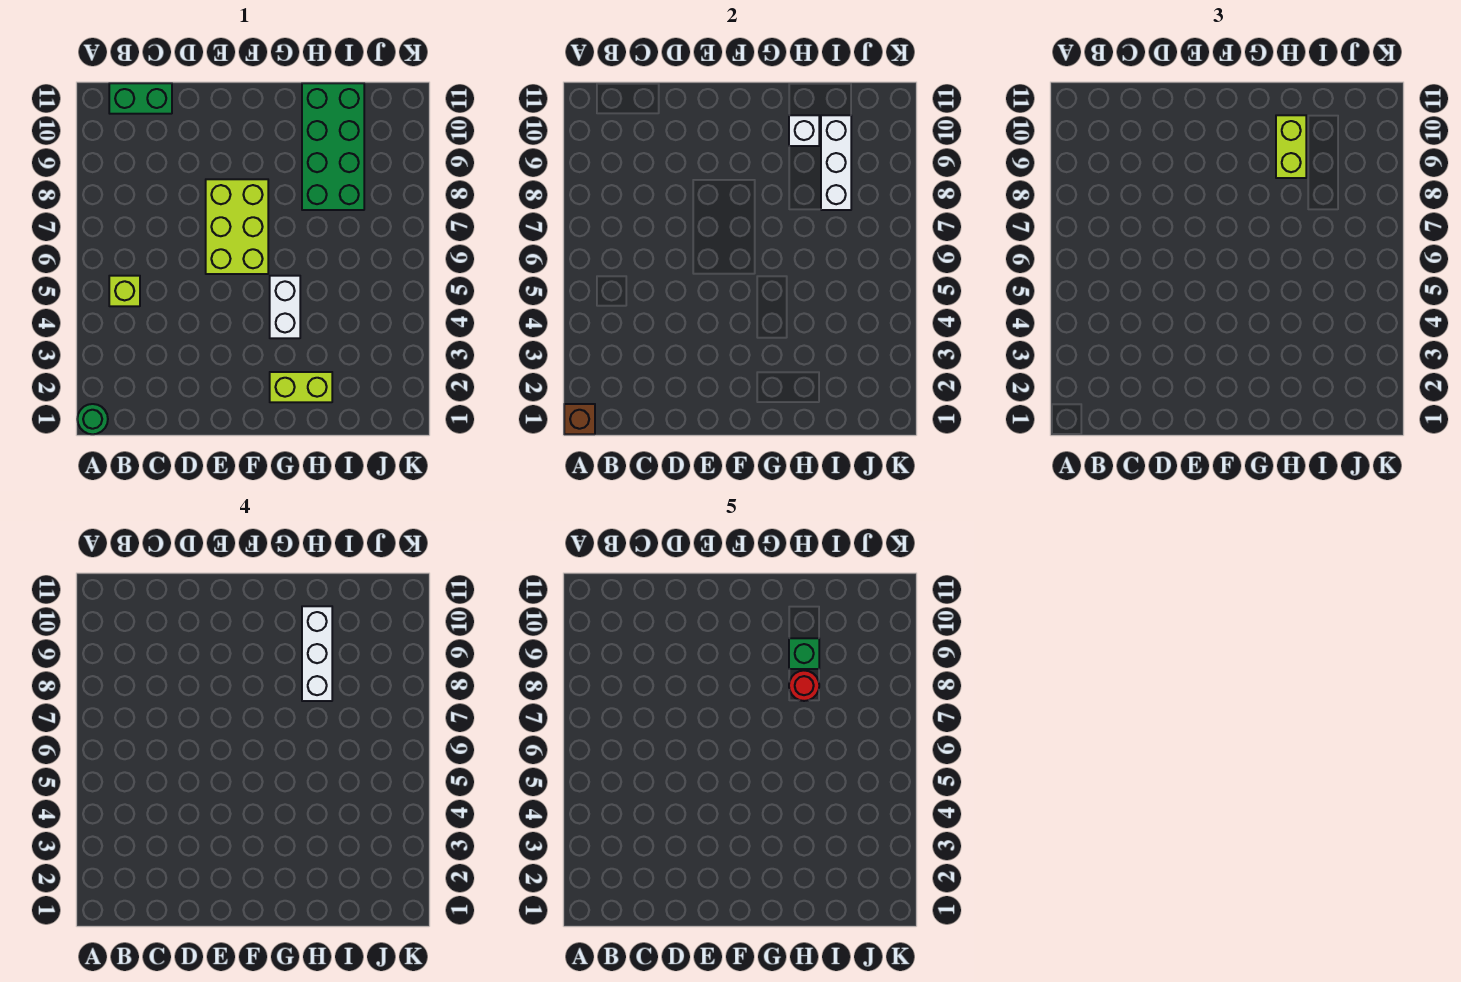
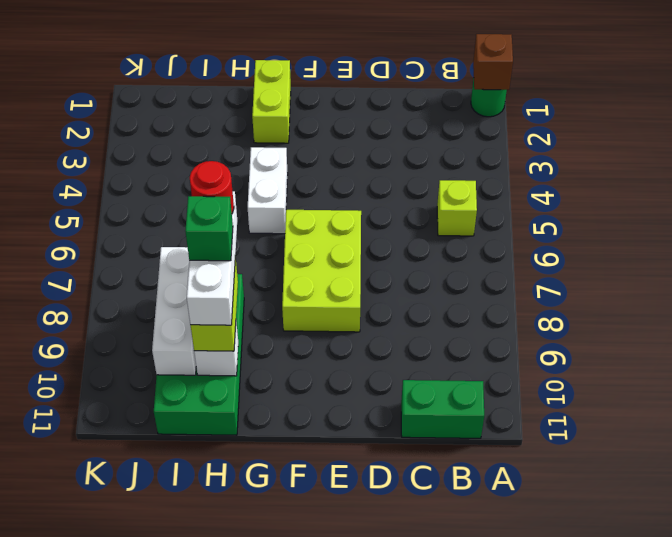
lime 1x2 brick [270,372,332,402] -> lime 1x2 brick turned to [252,60,291,143]

